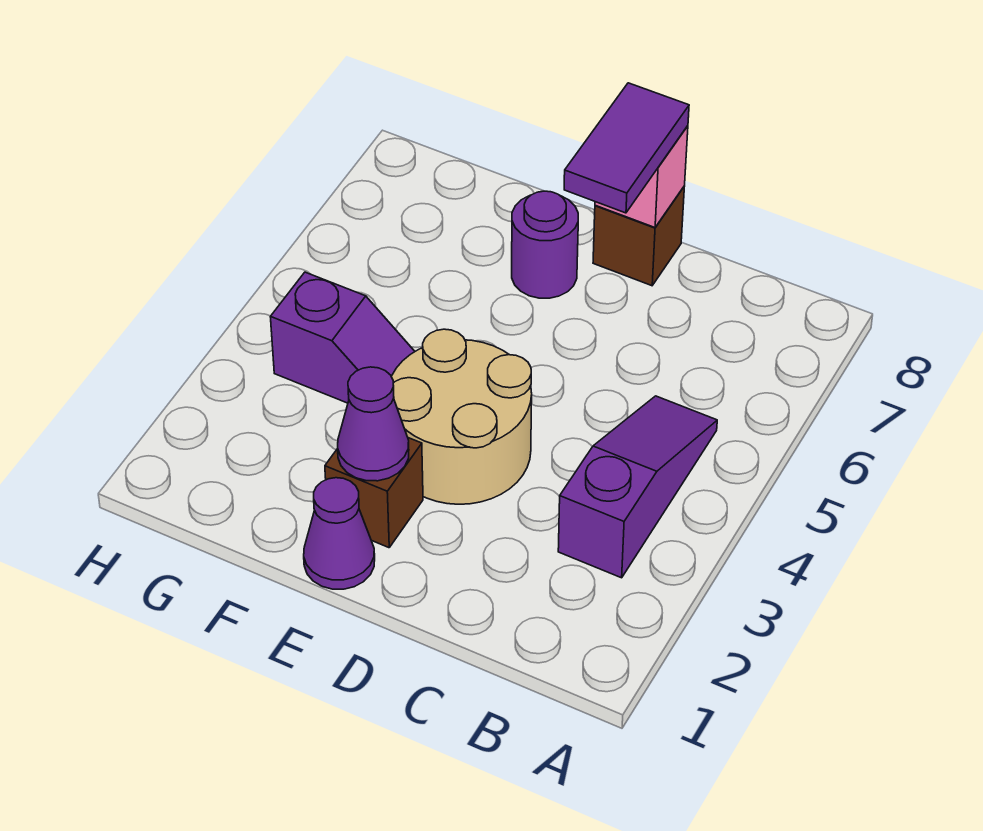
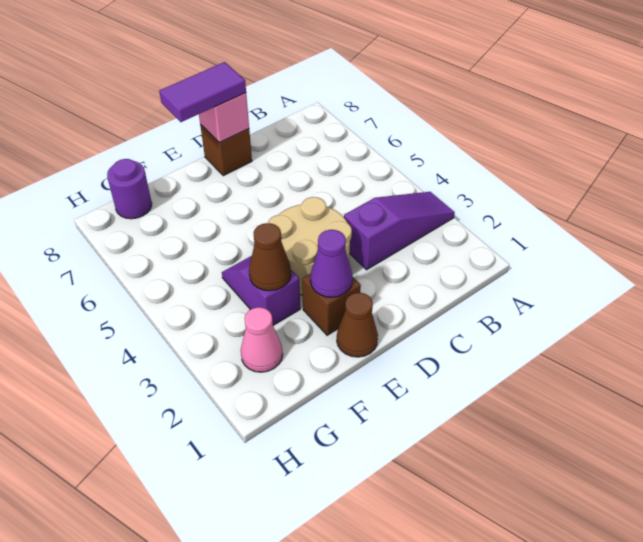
purple 1x3 slope [558,396,717,578] -> purple 1x3 slope turned to [344,192,455,270]
purple 1x2 tile [564,83,689,213] -> purple 1x2 tile turned to [159,62,246,122]
purple 1x1 cone [304,478,375,589] -> brown 1x1 cone [337,293,378,357]
purple 1x1 round brick [512,191,578,298] -> purple 1x1 round brick moved to [107,159,152,219]
none -> brown 1x1 cone [249,223,291,291]
purple 1x2 slope [271,272,415,403] -> purple 1x2 slope turned to [222,256,300,325]
none -> pink 1x1 cone [241,307,283,372]

